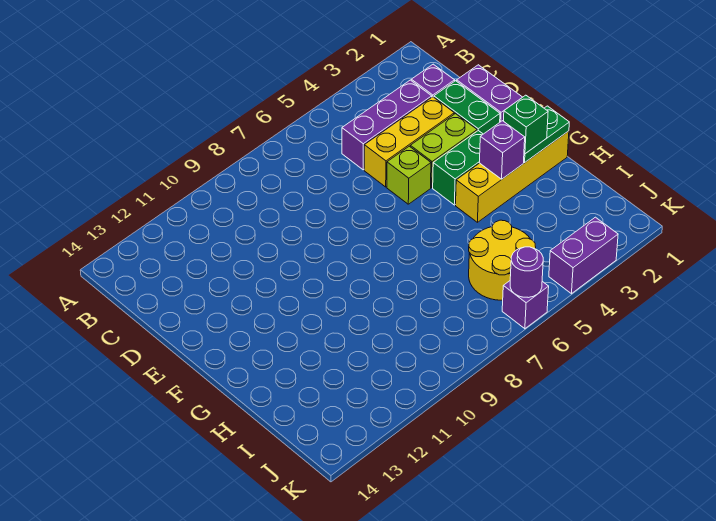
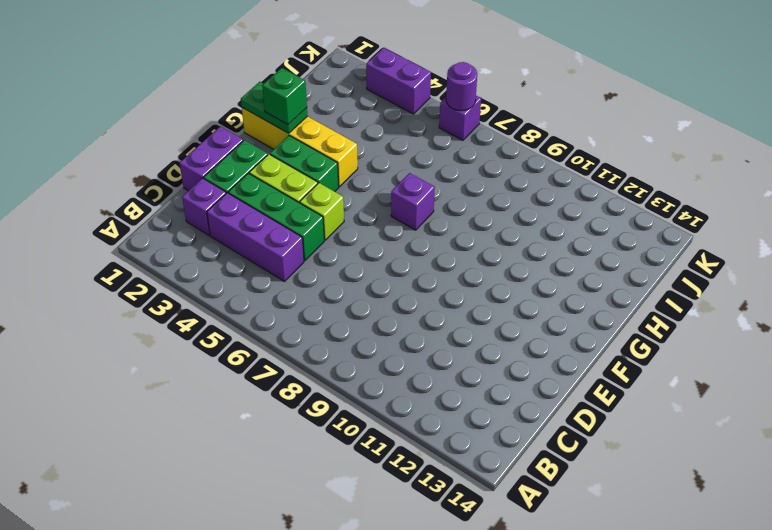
yellow 1x3 brick [364,97,454,187] -> green 1x3 brick [228,173,324,261]
purple 1x1 brick [479,121,525,179] -> purple 1x1 brick moved to [391,173,435,230]
yellow 2x2 round brick [469,220,536,300] -> none

